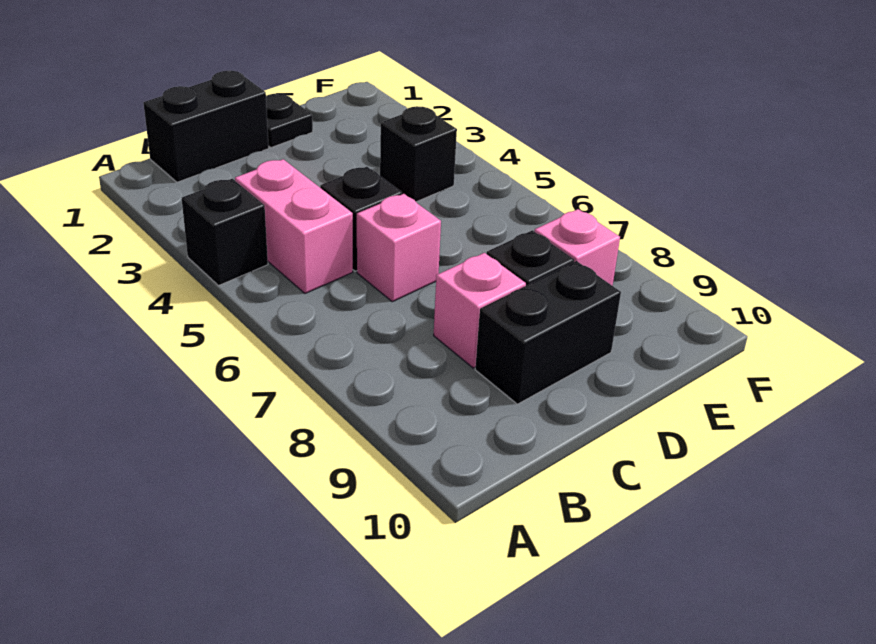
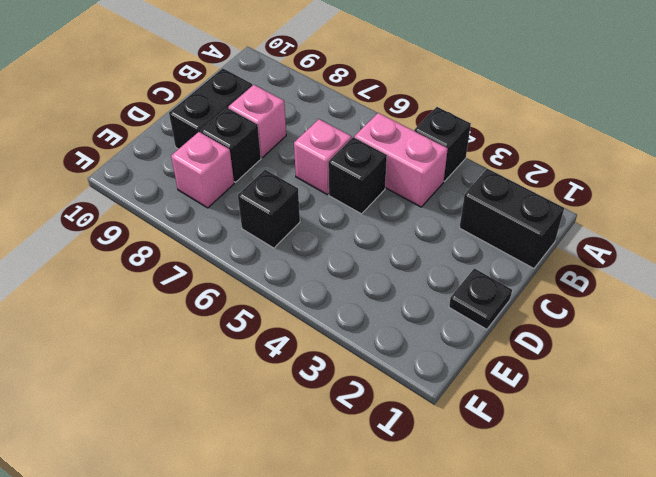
black 1x2 brick [143,71,269,182] -> black 1x2 brick turned to [459,169,564,268]
black 1x1 brick [380,106,457,202] -> black 1x1 brick moved to [238,170,300,248]

